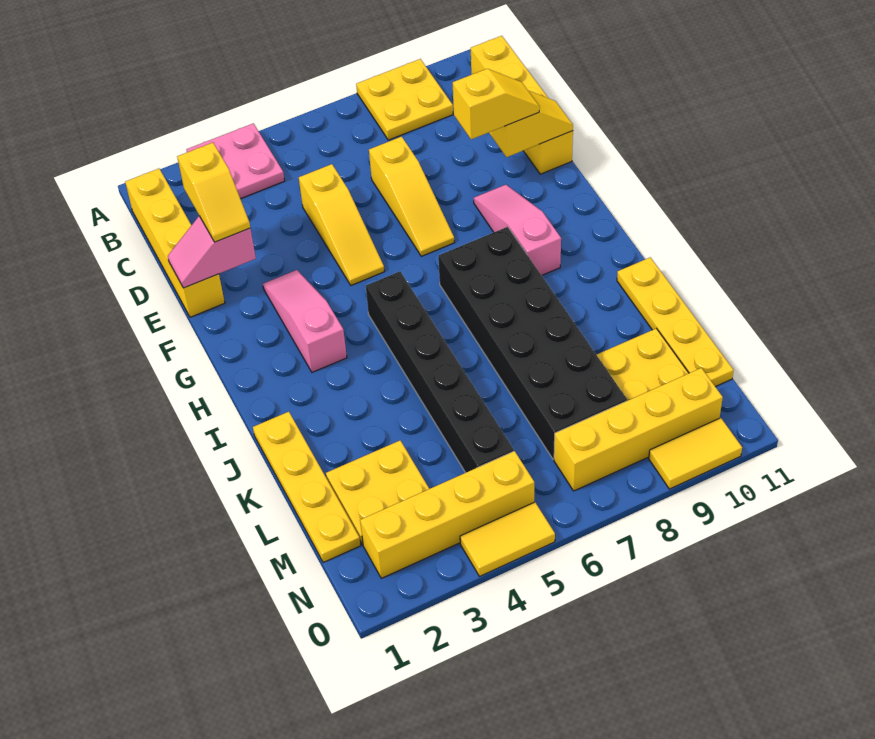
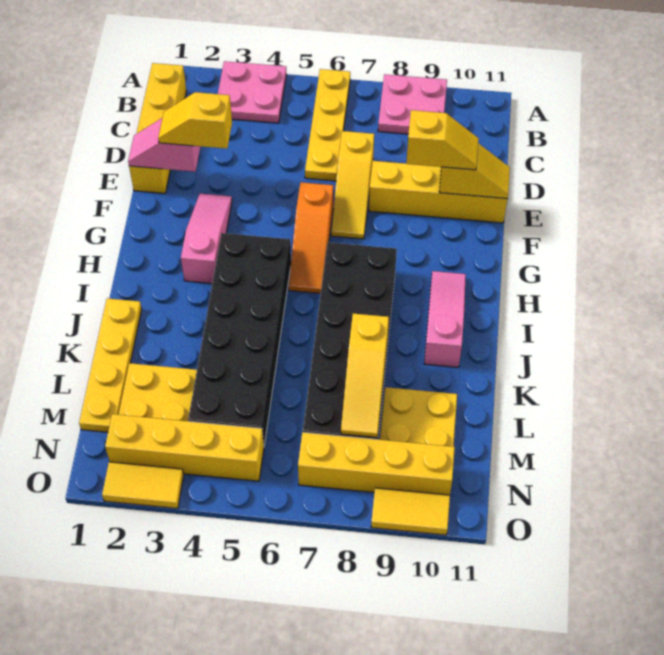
yellow 2x2 plate [356,59,453,140] -> pink 2x2 plate [378,74,447,134]
yellow 1x4 brick [471,36,573,174] -> yellow 1x4 brick turned to [369,161,507,223]
yellow 1x2 slope [177,143,250,242] -> yellow 1x2 slope turned to [158,92,232,149]
yellow 1x3 slope [299,164,384,285] -> yellow 1x3 slope moved to [341,314,389,438]
none -> orange 1x3 slope [289,182,333,293]
pink 1x3 slope [474,185,561,275] -> pink 1x3 slope moved to [424,271,466,367]
black 1x6 brick [366,271,514,473] -> black 2x6 brick [188,233,291,445]
yellow 1x4 plate [617,257,734,387] -> yellow 1x4 plate moved to [305,69,350,181]
yellow 1x2 tile [460,502,555,577] -> yellow 1x2 tile moved to [102,462,184,509]

